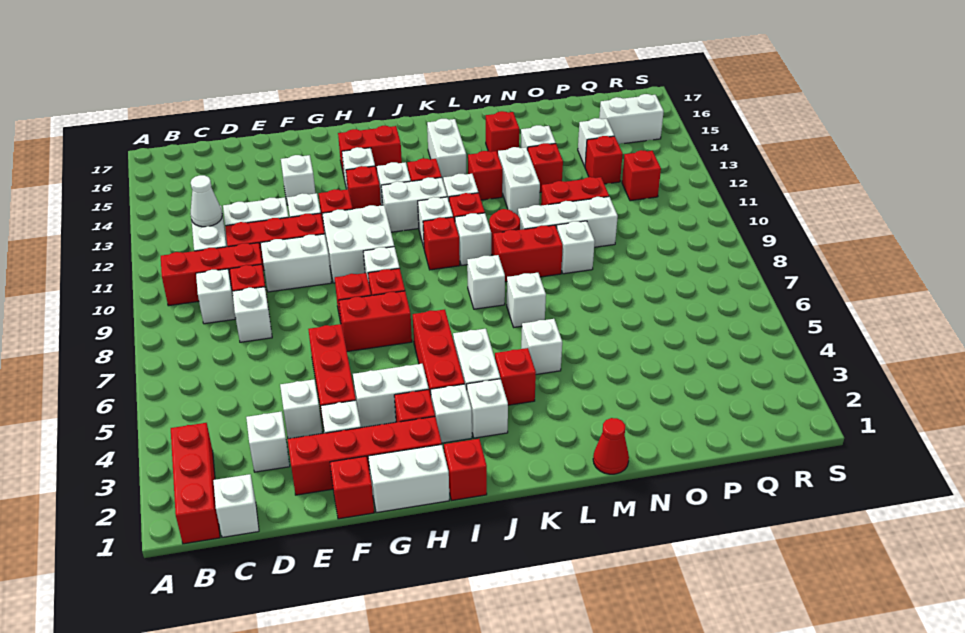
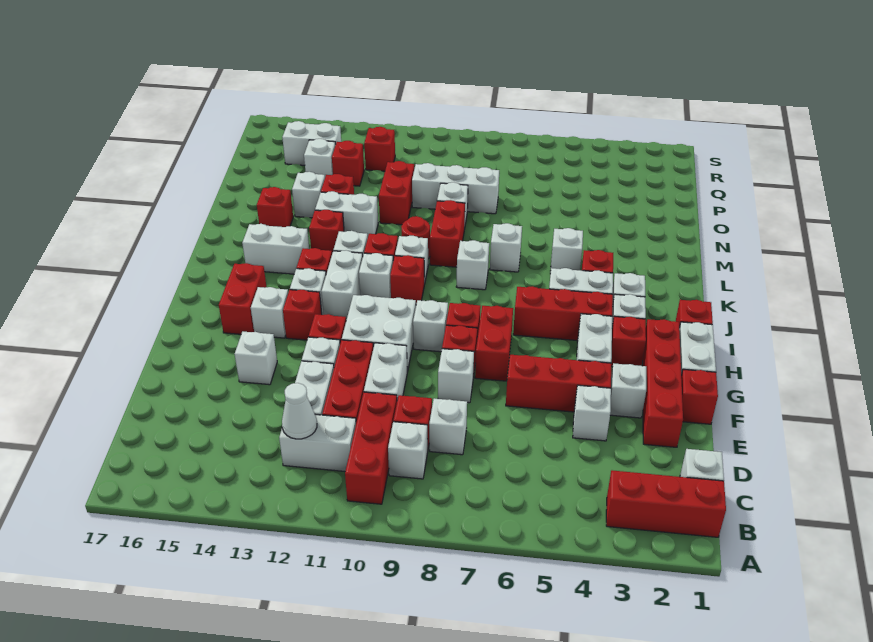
white 1x1 brick [246,411,290,472] -> white 1x1 brick moved to [438,349,474,403]
red 1x1 cone [593,418,629,474] -> none
white 1x3 brick [518,197,618,247] -> white 1x3 brick turned to [412,163,499,214]
white 1x2 brick [599,94,664,144] -> white 1x2 brick turned to [282,121,341,165]

